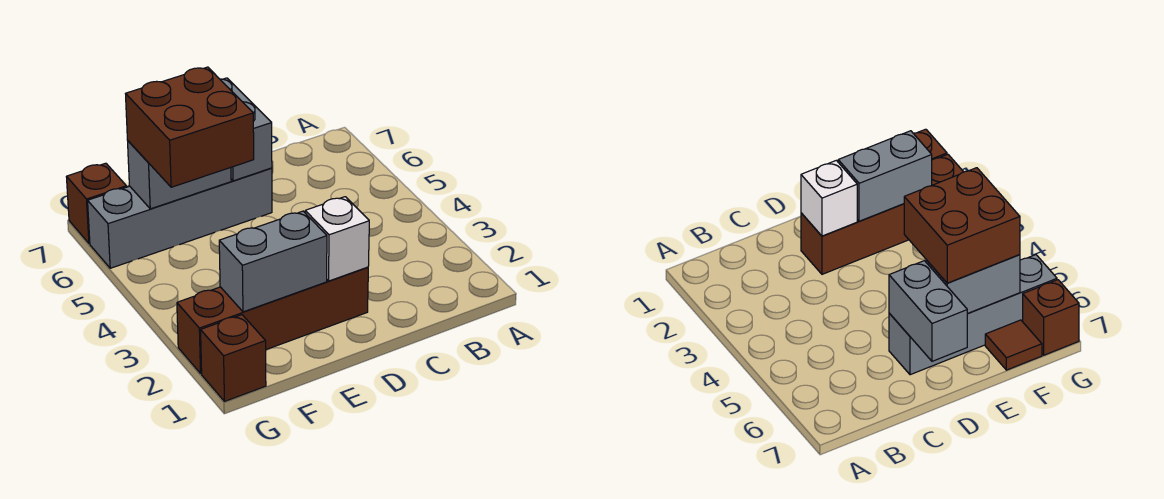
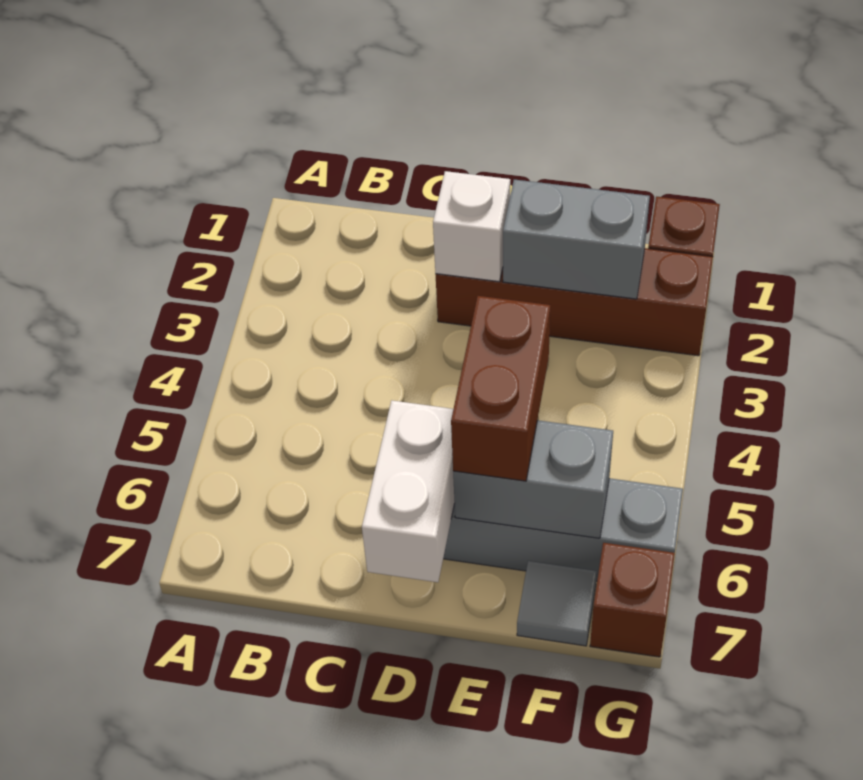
grey 1x2 brick [220,78,272,181] -> white 1x2 brick [362,401,455,582]
brown 2x2 brick [126,67,254,187] -> brown 1x2 brick [451,296,550,481]
brown 1x1 tile [985,320,1042,370] -> grey 1x1 tile [517,561,597,646]

